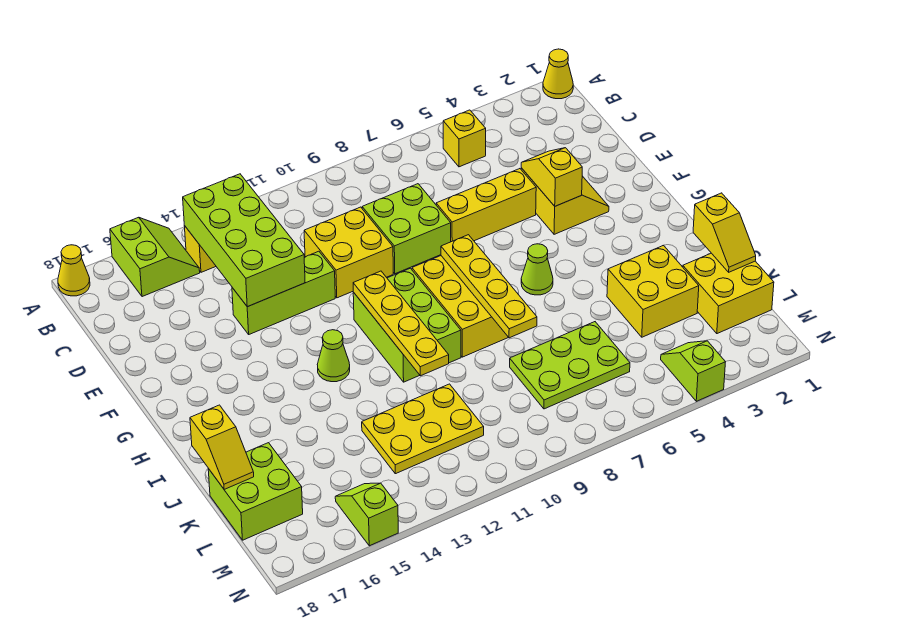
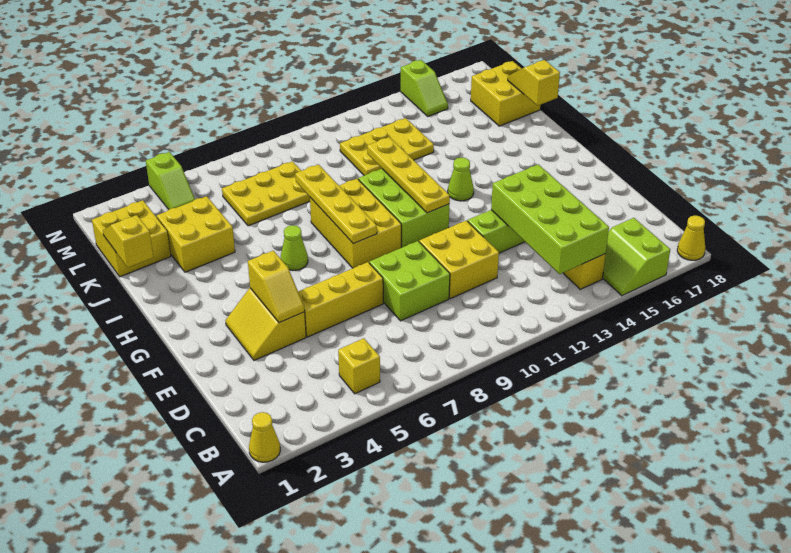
lime 2x3 plate [510,322,630,409] -> yellow 2x3 plate [222,161,310,226]
lime 2x2 brick [208,443,303,540] -> yellow 2x2 brick [471,61,540,126]

